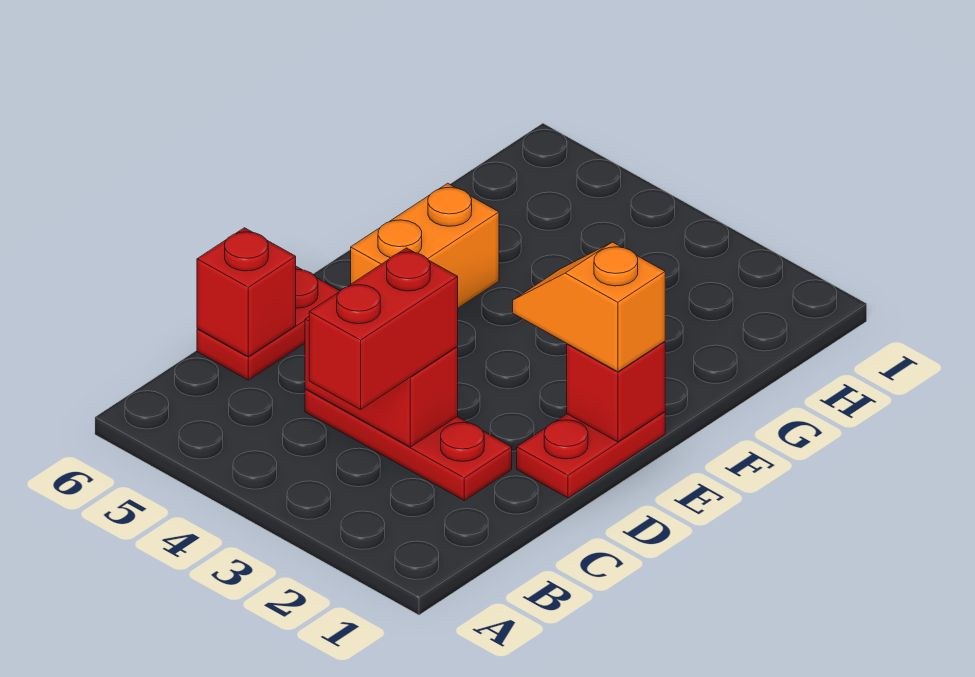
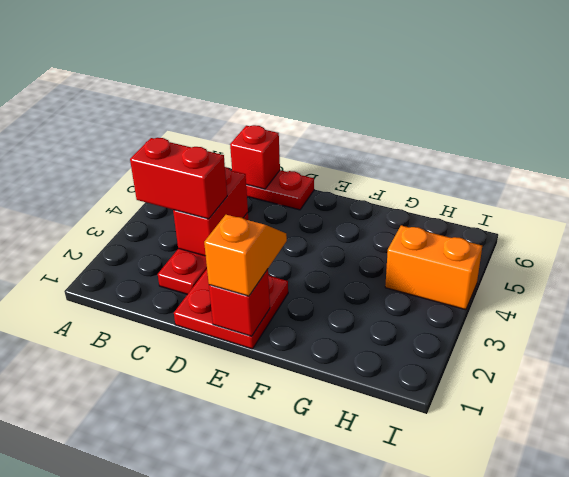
red 1x2 plate [517,412,665,498] -> red 2x2 plate [174,270,288,349]
orange 1x2 brick [351,183,499,308] -> orange 1x2 brick moved to [385,225,482,310]

